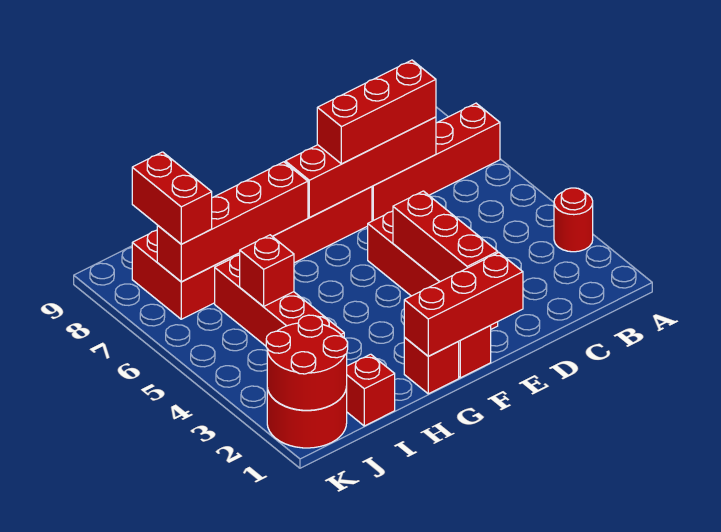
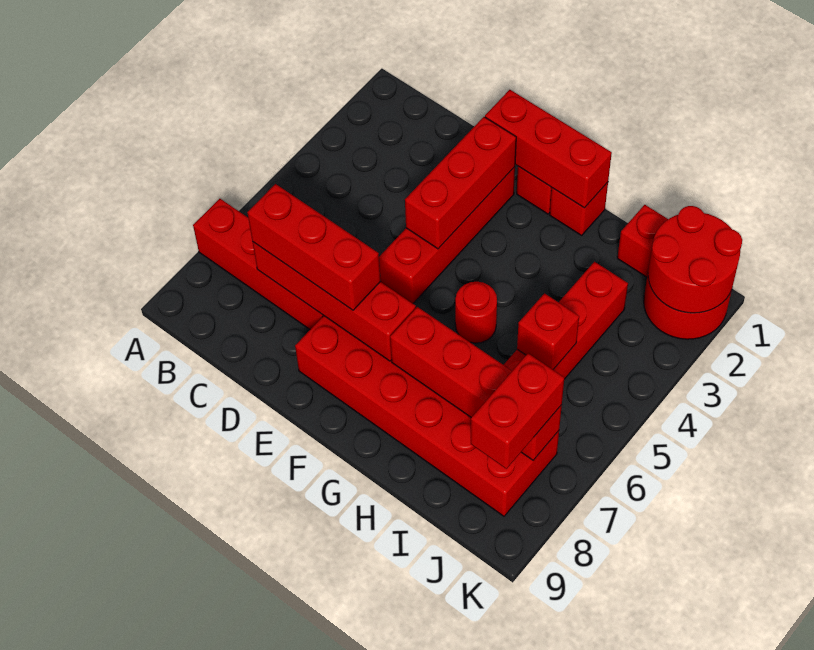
red 1x1 round brick [554,188,593,252] -> red 1x1 round brick moved to [455,282,497,343]

